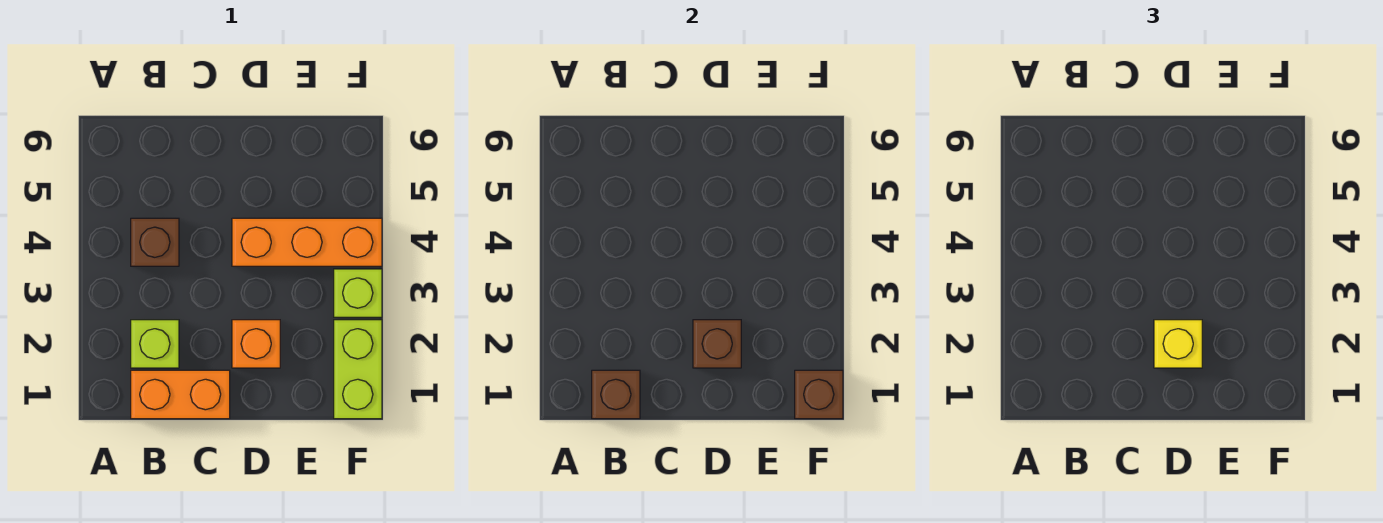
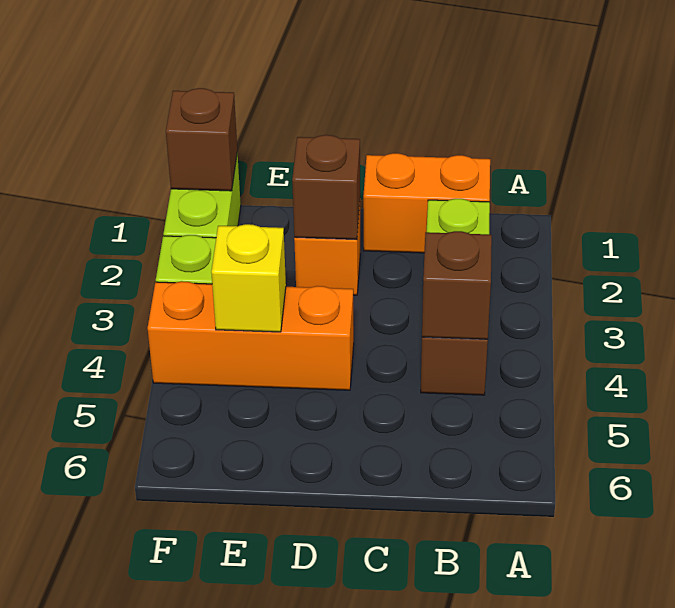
brown 1x1 brick [592,370,640,419] -> brown 1x1 brick moved to [422,231,492,339]
yellow 1x1 brick [1154,320,1202,368] -> yellow 1x1 brick moved to [211,224,286,332]

